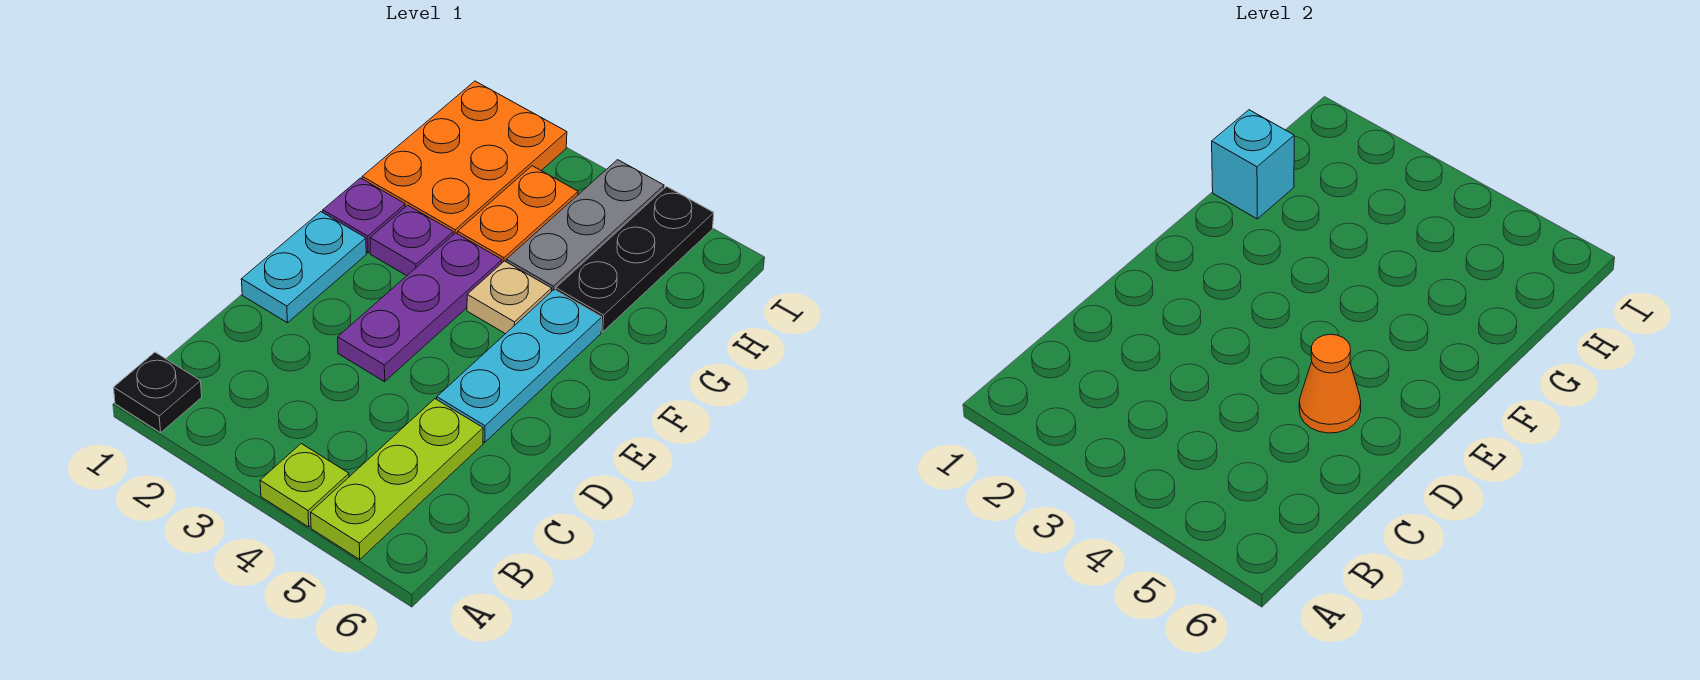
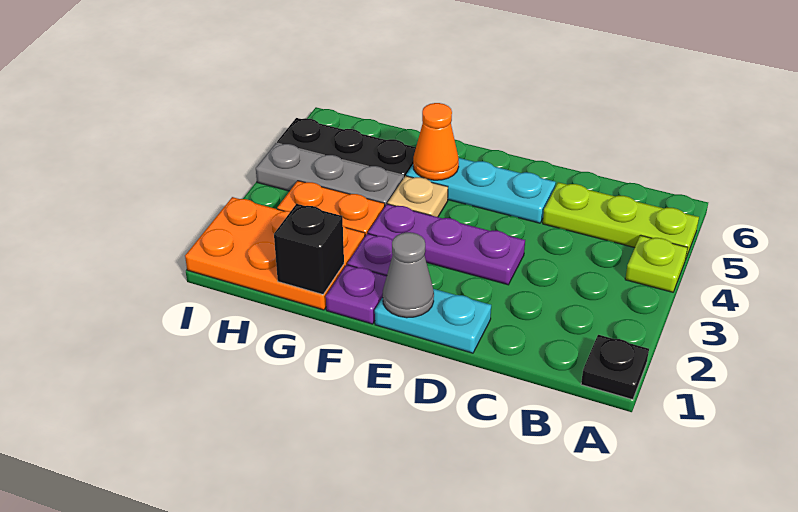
orange 1x1 cone [1299,334,1361,433] -> orange 1x1 cone moved to [413,103,459,180]
none -> grey 1x1 cone [383,232,434,318]
cyan 1x1 brick [1212,110,1294,219] -> black 1x1 brick [274,204,344,294]

